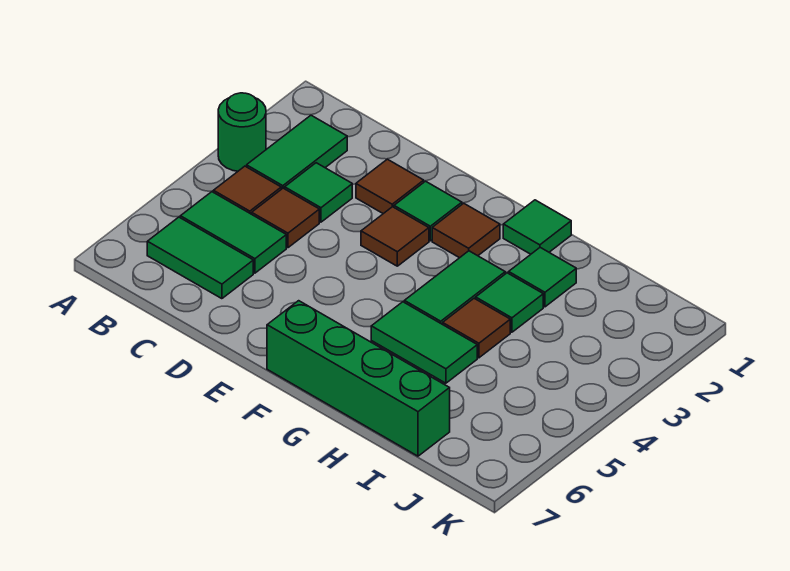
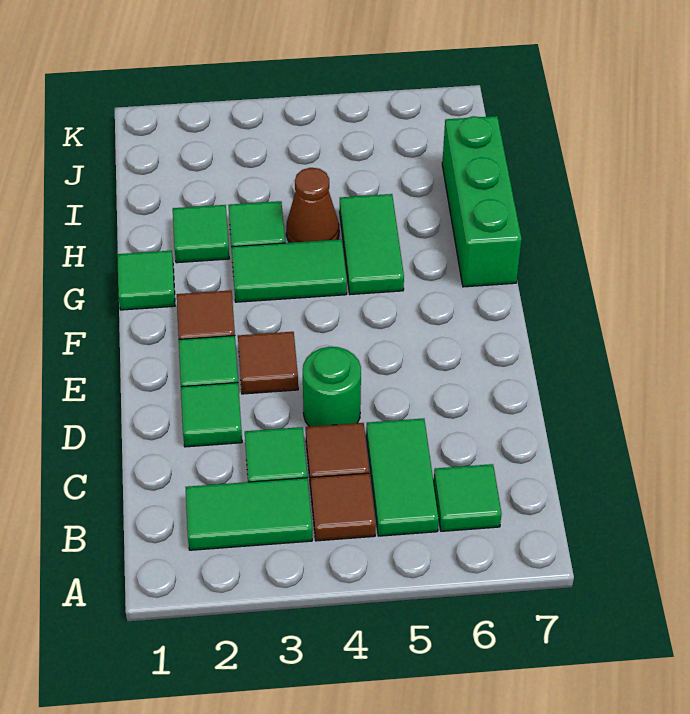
green 1x1 round brick [218,93,266,171] -> green 1x1 round brick moved to [303,347,361,427]
green 1x2 tile [147,217,253,299] -> green 1x1 tile [434,464,502,531]
brown 1x1 tile [356,159,424,214] -> green 1x1 tile [181,383,242,447]
green 1x4 brick [267,301,450,456] -> green 1x3 brick [442,116,522,287]
brown 1x1 tile [443,298,510,358] -> brown 1x1 cone [286,168,339,243]

